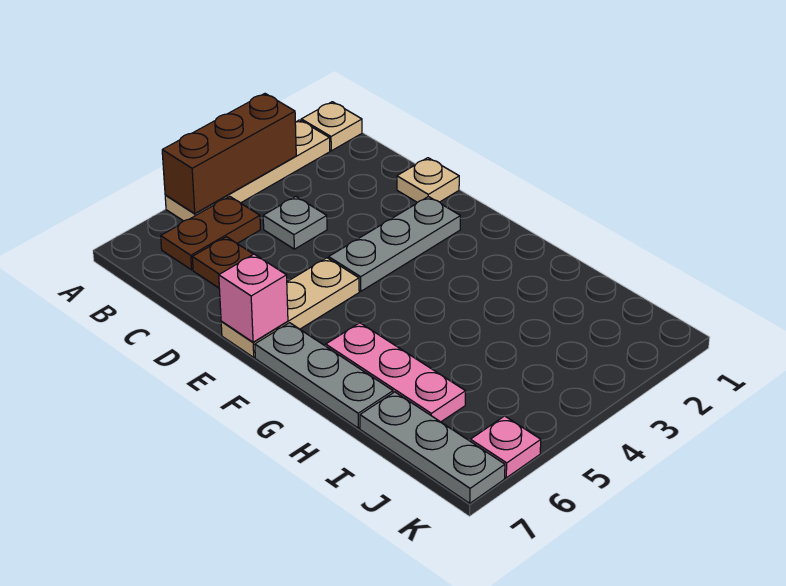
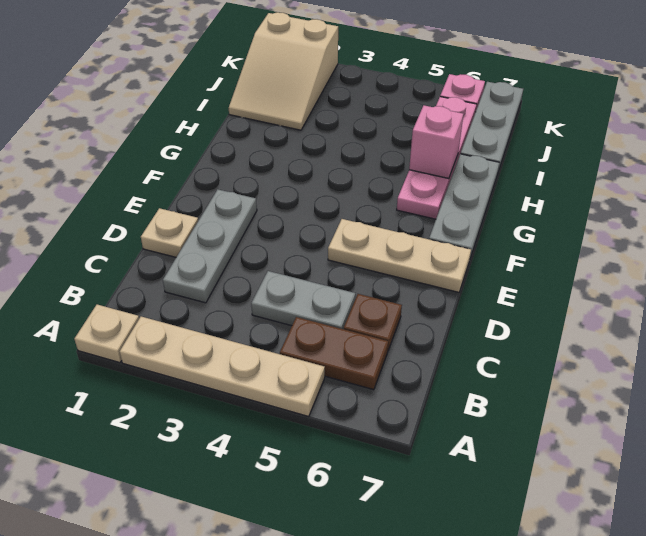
brown 1x3 brick [162,94,296,213] -> none
grey 1x1 plate [263,197,327,249] -> grey 1x2 plate [251,271,355,329]
grey 1x3 plate [329,197,460,291] -> grey 1x3 plate turned to [163,189,257,303]
pink 1x1 brick [219,254,288,342] -> pink 1x1 brick moved to [409,105,463,179]
pink 1x3 plate [326,323,466,422] -> pink 1x4 plate [397,97,477,219]
none -> tan 2x3 slope [229,12,338,130]

